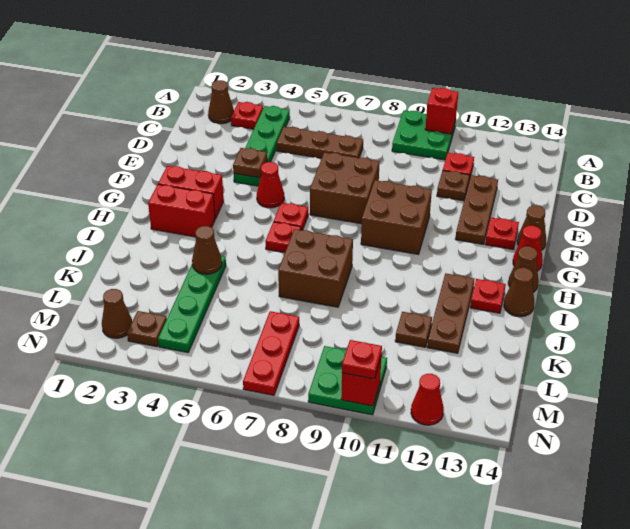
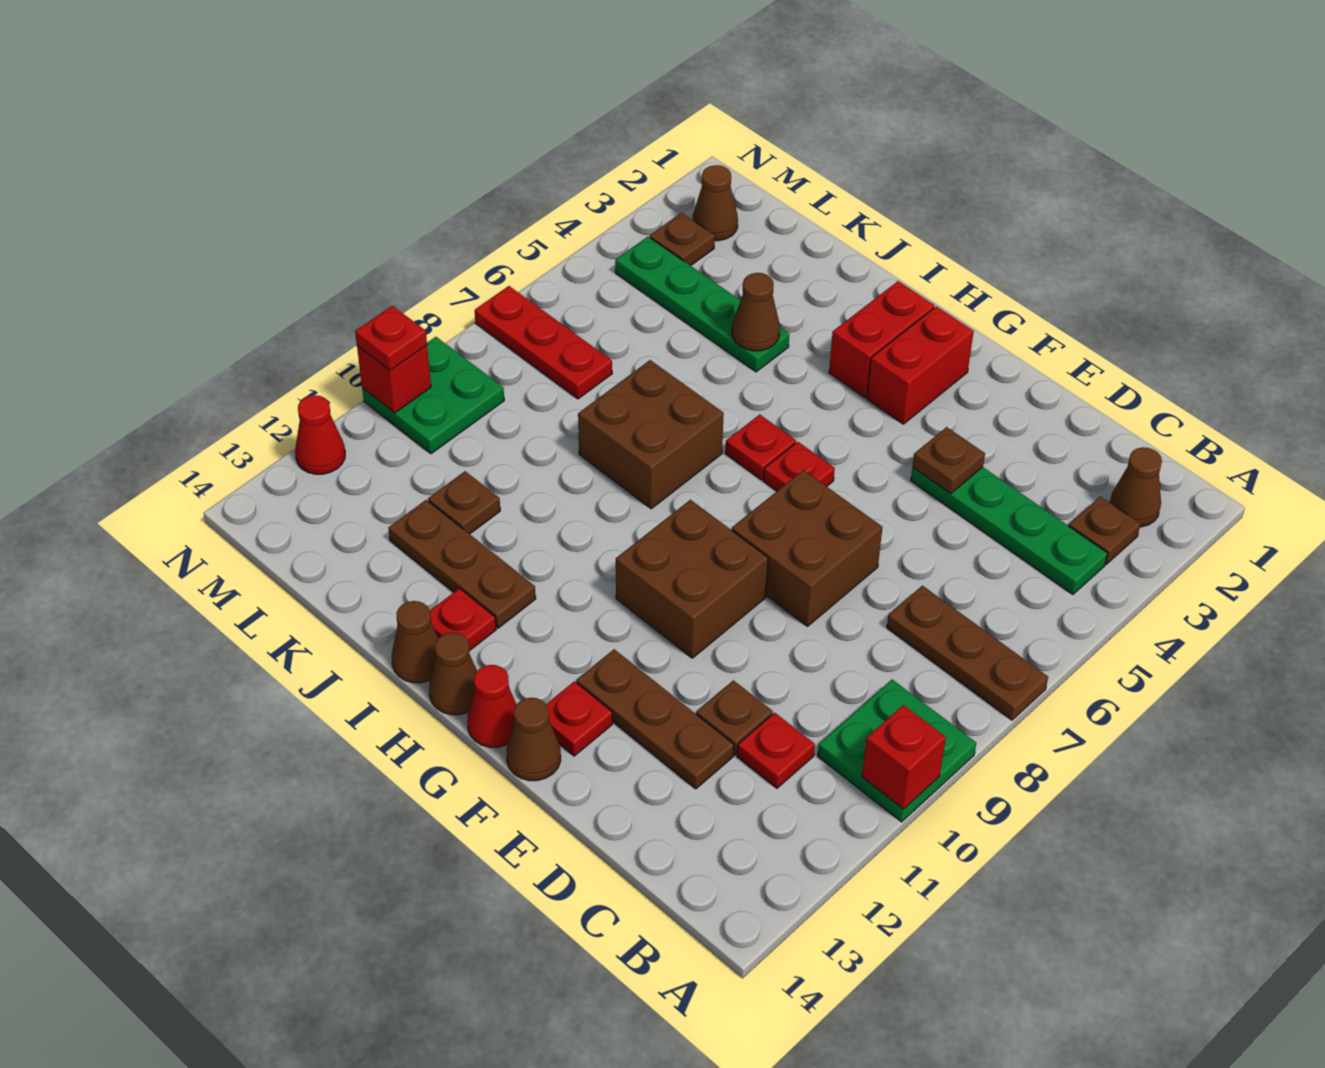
red 1x1 plate [231,102,263,129] -> brown 1x1 plate [1069,496,1141,564]
brown 1x3 plate [277,127,363,158] -> brown 1x3 plate turned to [887,586,1048,720]
red 1x1 cone [257,162,284,208] -> none

